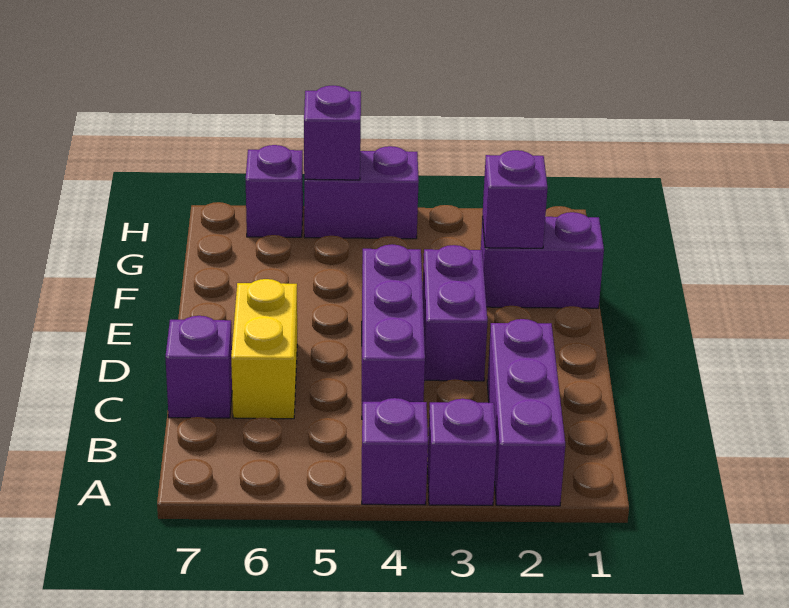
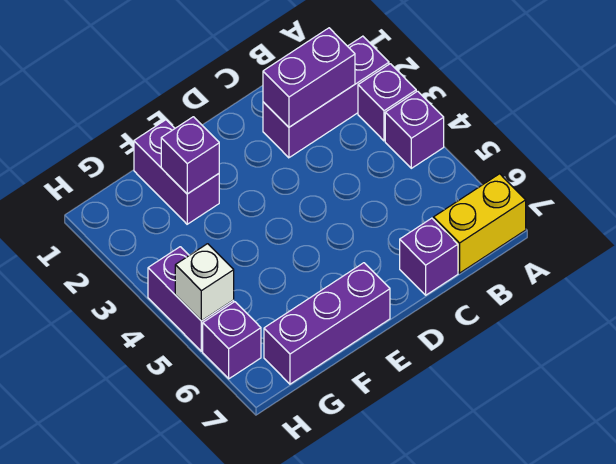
purple 1x3 brick [362,244,425,404] -> purple 1x3 brick moved to [264,263,390,384]
yellow 1x2 brick [231,279,297,419] -> yellow 1x2 brick moved to [433,174,526,273]
purple 1x2 brick [423,245,488,381] -> purple 1x2 brick moved to [263,28,355,127]
purple 1x1 brick [304,86,361,180] -> white 1x1 brick [175,244,234,321]

